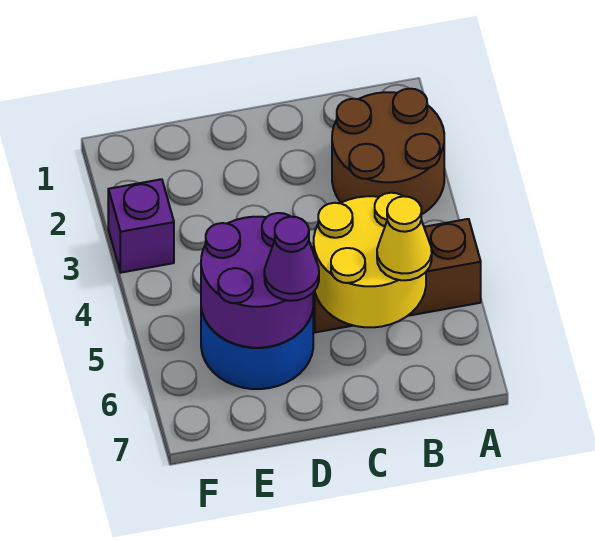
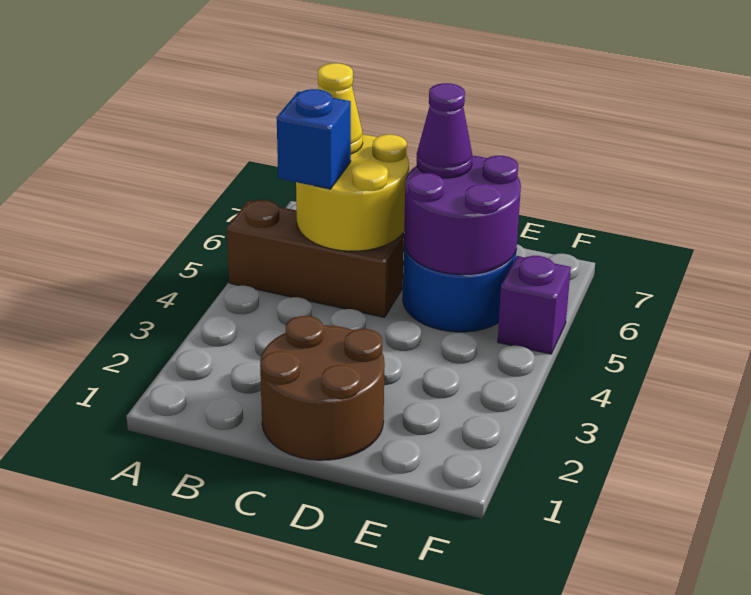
brown 2x2 round brick [332,89,444,215] -> brown 2x2 round brick moved to [260,316,385,460]
none -> blue 1x1 brick [277,89,351,189]
purple 1x1 brick [108,179,174,273] -> purple 1x1 brick moved to [498,256,571,354]

